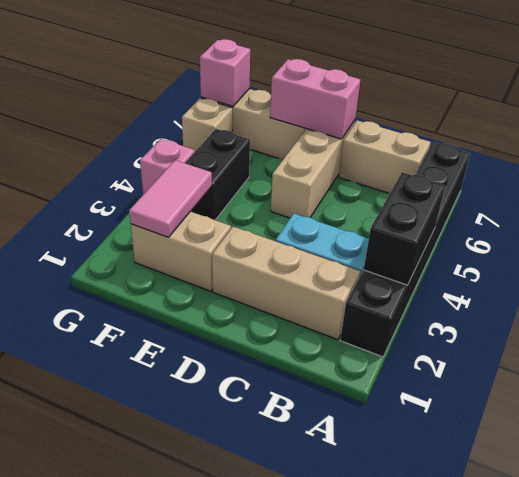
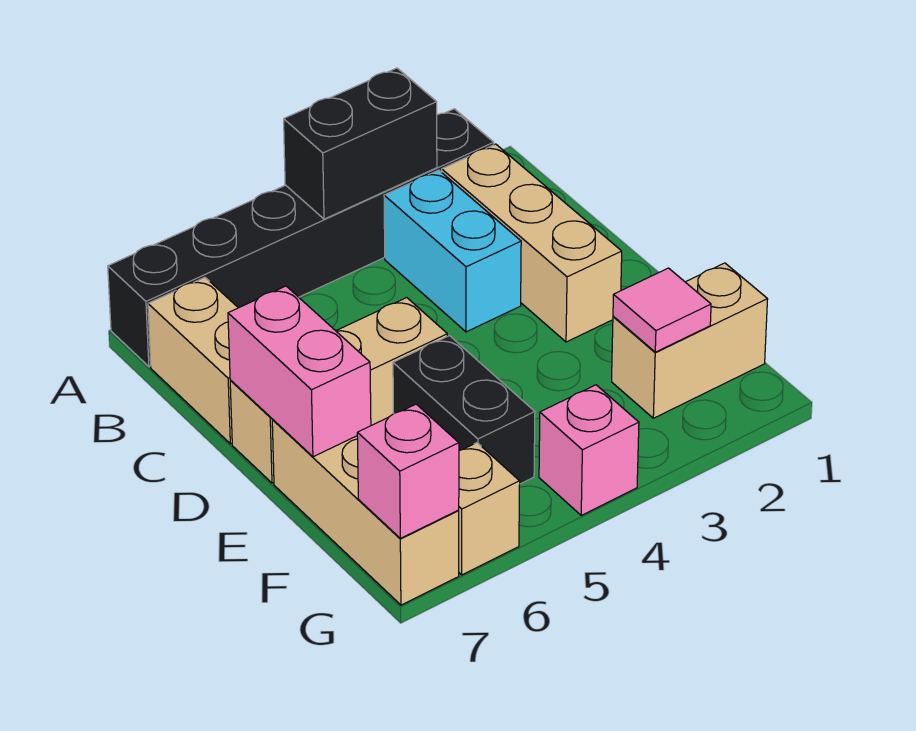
tan 1x2 brick [131,212,231,291] -> tan 1x2 brick turned to [612,263,768,418]
pink 1x2 tile [129,160,212,237] -> pink 1x1 tile [613,268,711,352]
black 1x2 brick [185,129,250,220] -> black 1x2 brick turned to [393,336,535,484]

